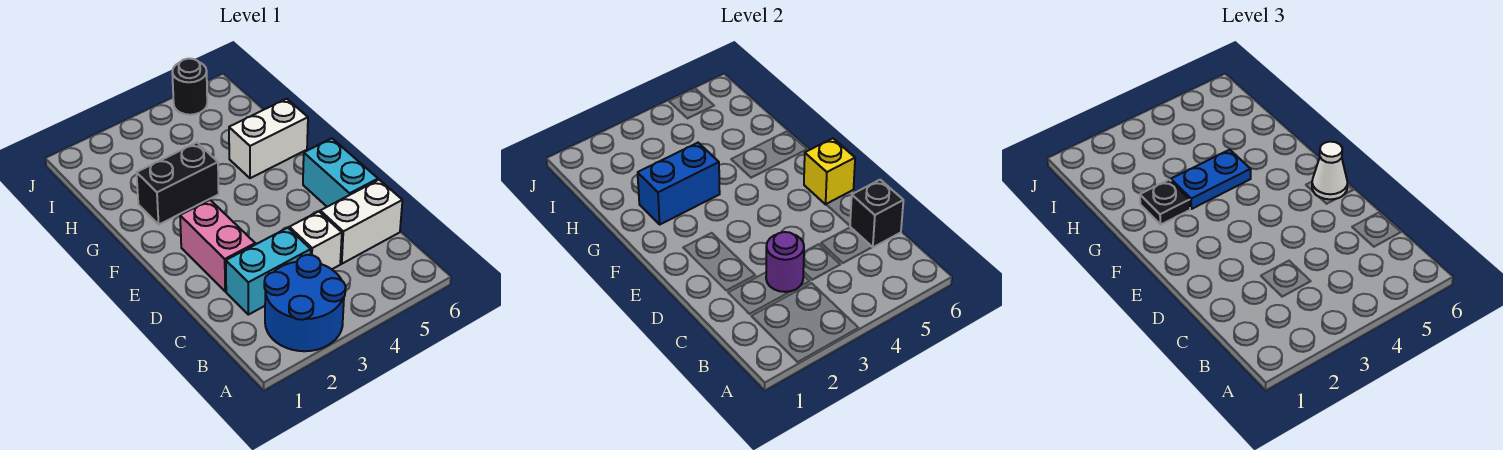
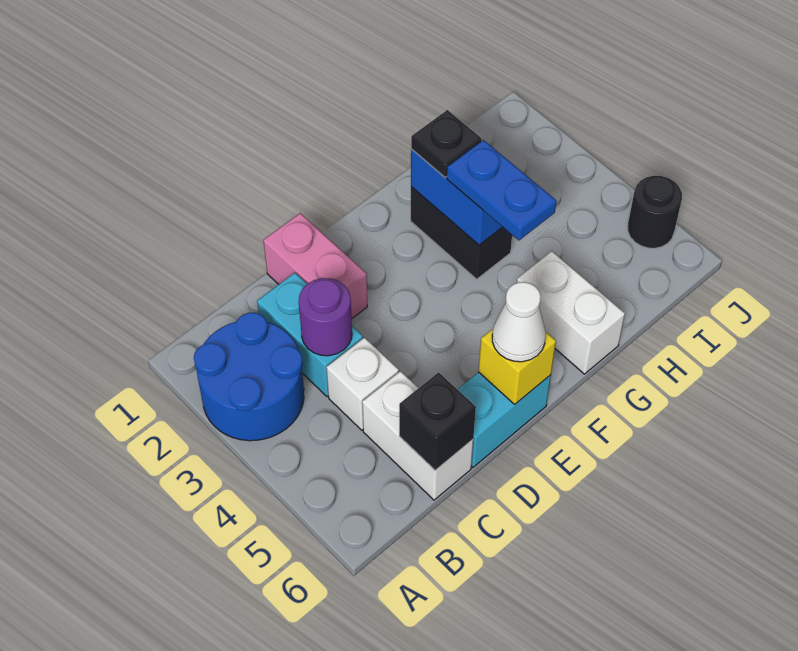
pink 1x2 brick [180,200,255,291] -> pink 1x2 brick turned to [263,213,367,318]

